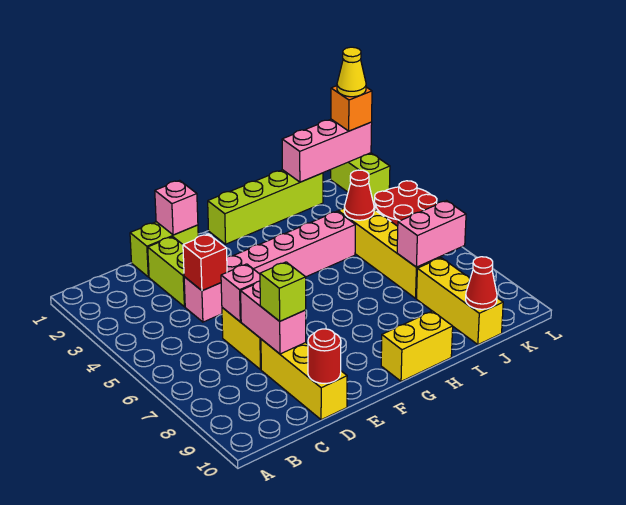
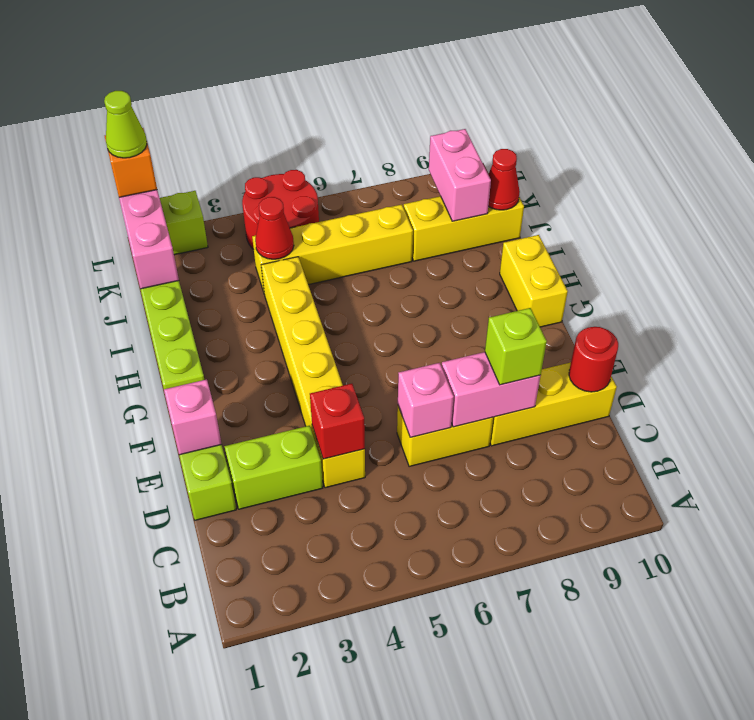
pink 1x6 brick [184,211,355,322] -> yellow 1x6 brick [261,257,365,488]
pink 1x2 brick [397,201,466,267] -> pink 1x2 brick moved to [429,129,491,221]
yellow 1x1 cone [337,47,366,97] -> lime 1x1 cone [104,91,147,158]

